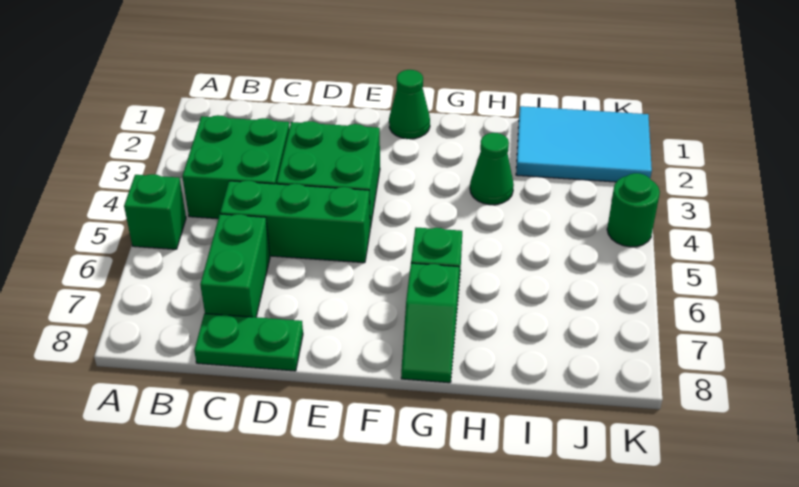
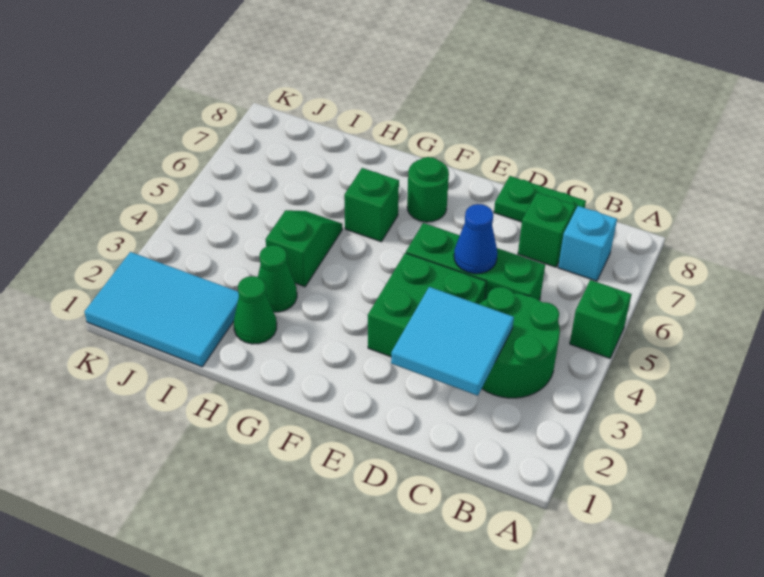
green 2x2 brick [182,115,289,219] -> green 2x2 round brick [479,287,560,398]
none -> cyan 1x1 brick [558,206,617,281]
none -> cyan 2x2 tile [391,287,514,396]
green 1x2 brick [200,214,270,317] -> green 1x1 brick [518,193,576,267]
none -> blue 1x1 cone [454,204,497,274]
green 1x1 cone [389,70,430,139] -> green 1x1 cone moved to [234,276,277,344]
green 1x2 slope [401,263,459,383] -> green 1x2 slope moved to [266,210,342,287]
green 1x1 round brick [607,173,660,247] -> green 1x1 round brick moved to [407,157,449,222]

